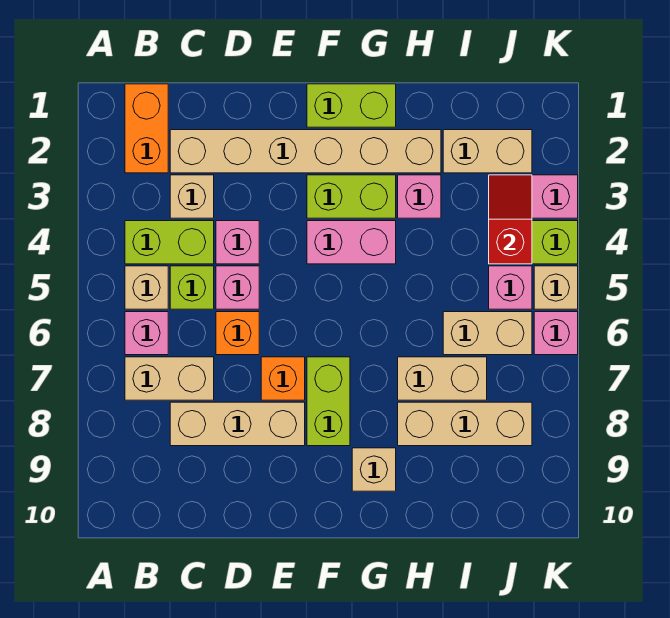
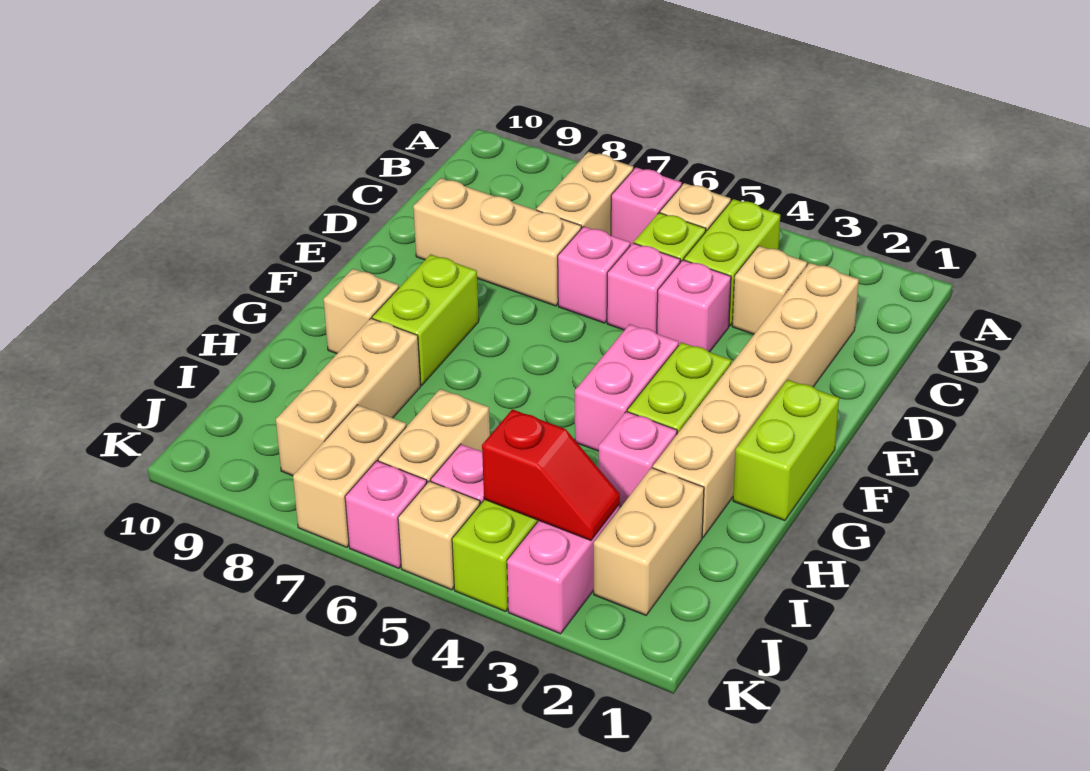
orange 1x2 brick [125,84,168,173] -> none
tan 1x3 brick [170,402,305,446] -> tan 1x3 brick turned to [413,178,581,306]
orange 1x1 brick [216,312,259,355] -> pink 1x1 brick [558,226,630,323]
orange 1x1 brick [261,357,305,400] -> none
lime 1x2 brick [307,357,350,446] -> lime 1x2 brick turned to [372,254,479,385]
tan 1x2 brick [398,357,487,400] -> tan 1x2 brick moved to [293,405,406,547]

